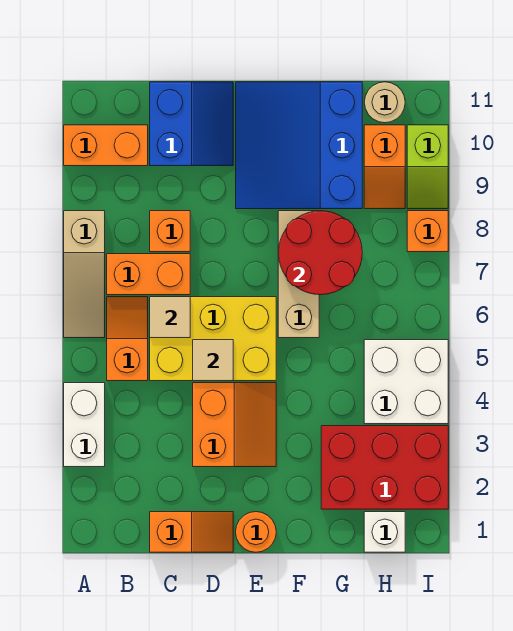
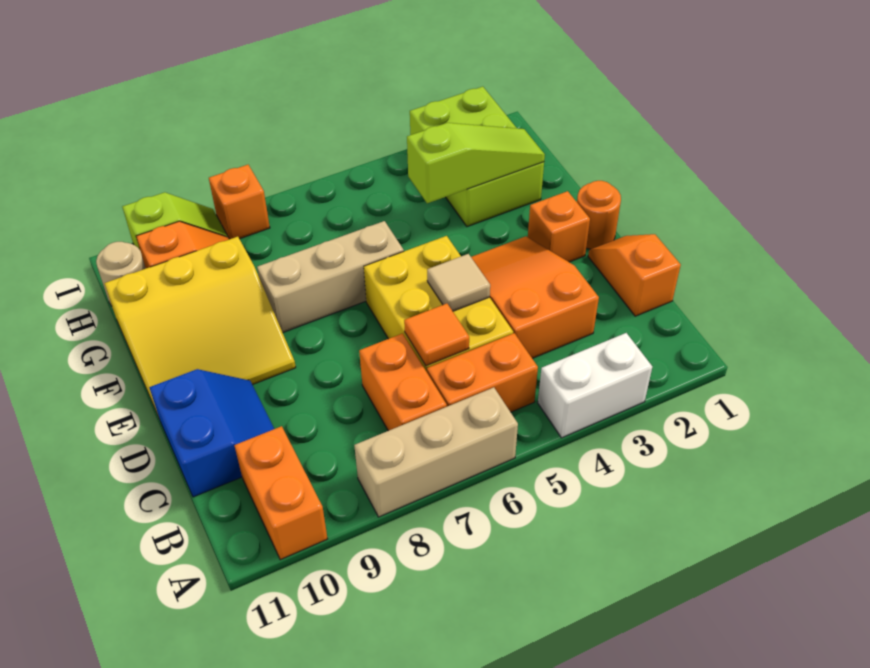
tan 1x3 slope [64,211,105,338] -> tan 1x3 brick [354,387,518,517]
orange 1x2 slope [107,297,148,381] -> orange 1x2 brick [427,333,538,412]
tan 1x1 tile [150,297,190,338] -> orange 1x1 tile [404,304,469,366]
orange 1x1 brick [150,211,190,252] -> orange 1x1 brick moved to [528,191,590,262]
blue 2x2 slope [150,82,233,166] -> blue 2x2 slope turned to [149,369,274,497]
orange 2x2 slope [193,383,276,467] -> orange 2x3 slope [471,236,599,358]
blue 3x3 slope [236,82,362,209] -> yellow 3x3 slope [104,237,296,417]
red 2x2 round brick [278,211,362,295] -> none
red 2x3 brick [321,426,448,509] -> lime 2x3 brick [410,87,544,227]
none -> lime 1x3 slope [407,123,545,203]
white 1x1 brick [364,512,405,552] -> none
white 2x2 brick [364,340,448,424] -> none

